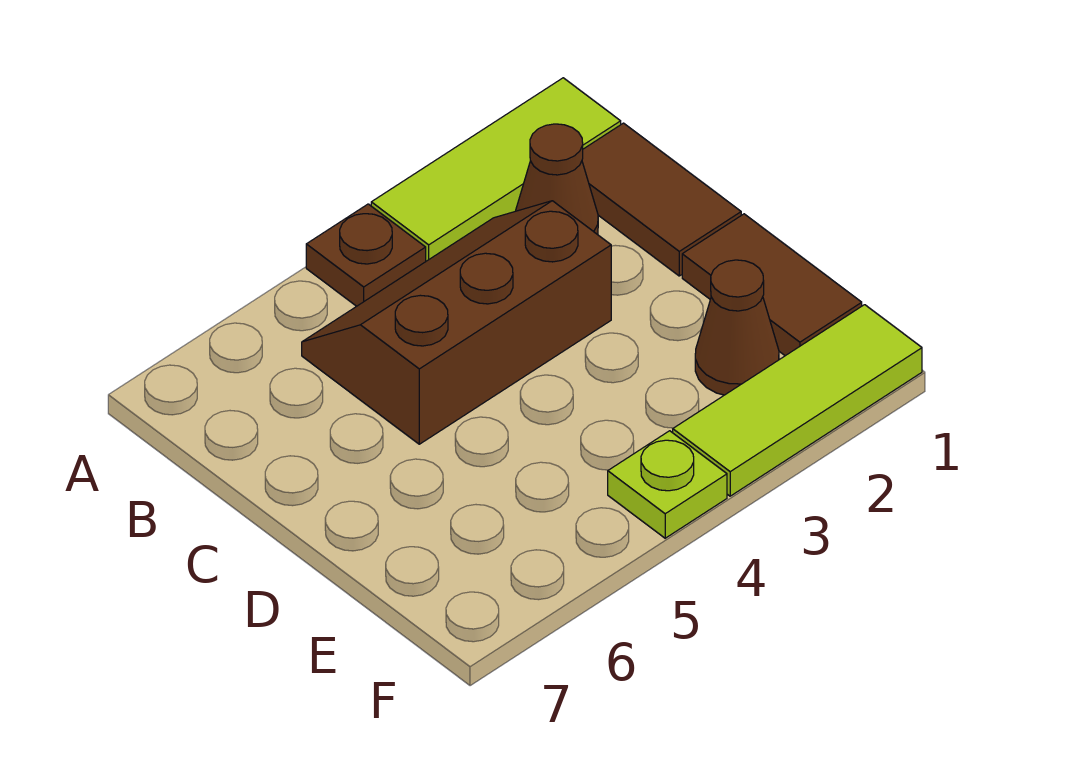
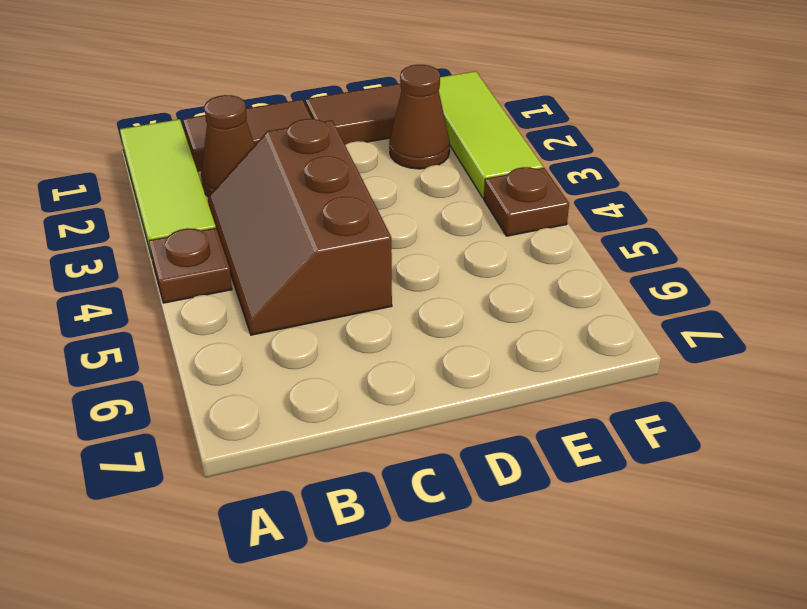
lime 1x1 plate [608,431,727,538] -> brown 1x1 plate [484,167,569,236]

